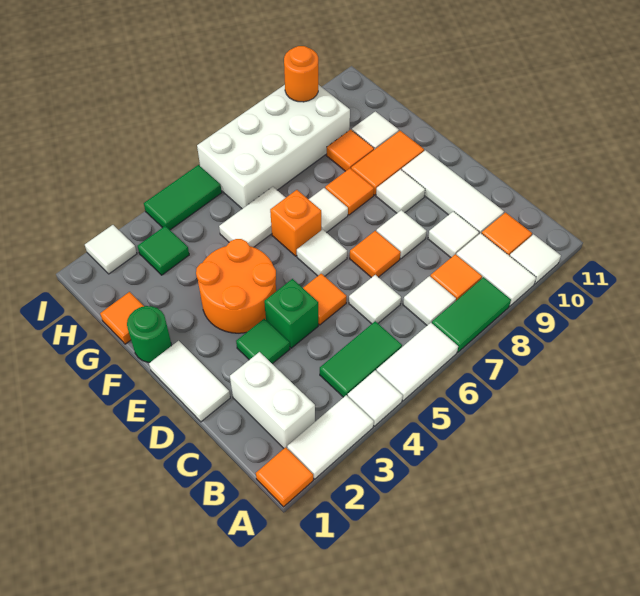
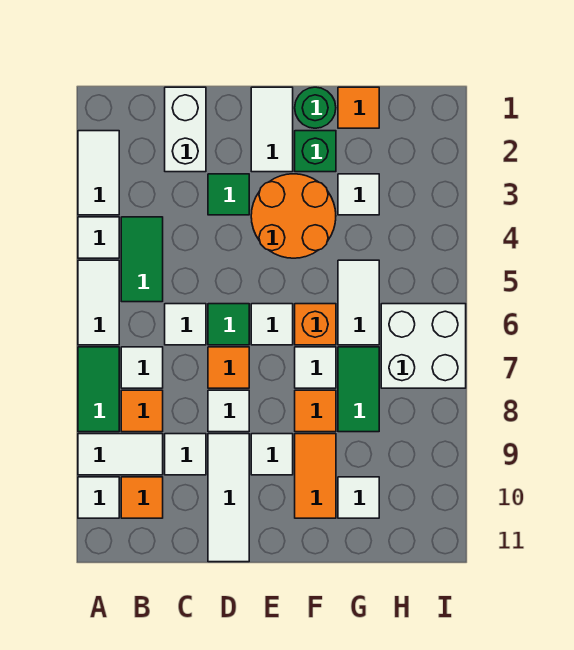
orange 1x1 tile [256,447,313,507] -> none
white 1x2 brick [230,352,315,448] -> white 1x2 brick turned to [165,87,206,172]
white 1x3 tile [402,150,504,234] -> white 1x3 tile turned to [208,434,249,562]
white 1x2 tile [149,341,230,422] -> white 1x2 tile turned to [251,87,293,172]
green 1x1 brick [264,279,318,348] -> green 1x1 brick moved to [295,131,336,172]
orange 1x1 tile [303,274,347,325] -> none
orange 1x1 tile [326,130,374,171] -> none
green 1x1 tile [138,226,189,275] -> green 1x1 tile moved to [208,304,249,345]
white 2x4 brick [197,85,350,209] -> white 2x2 brick [381,304,466,388]
white 1x1 tile [85,225,137,274] -> white 1x1 tile moved to [338,174,379,215]
green 1x2 tile [144,165,222,230] -> green 1x2 tile moved to [338,347,379,432]
orange 1x1 round brick [284,46,318,102] -> none

